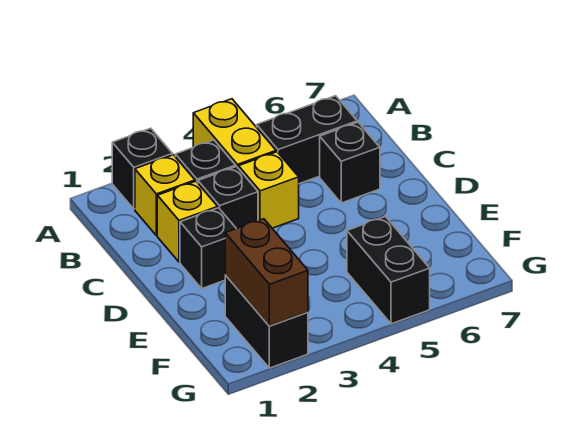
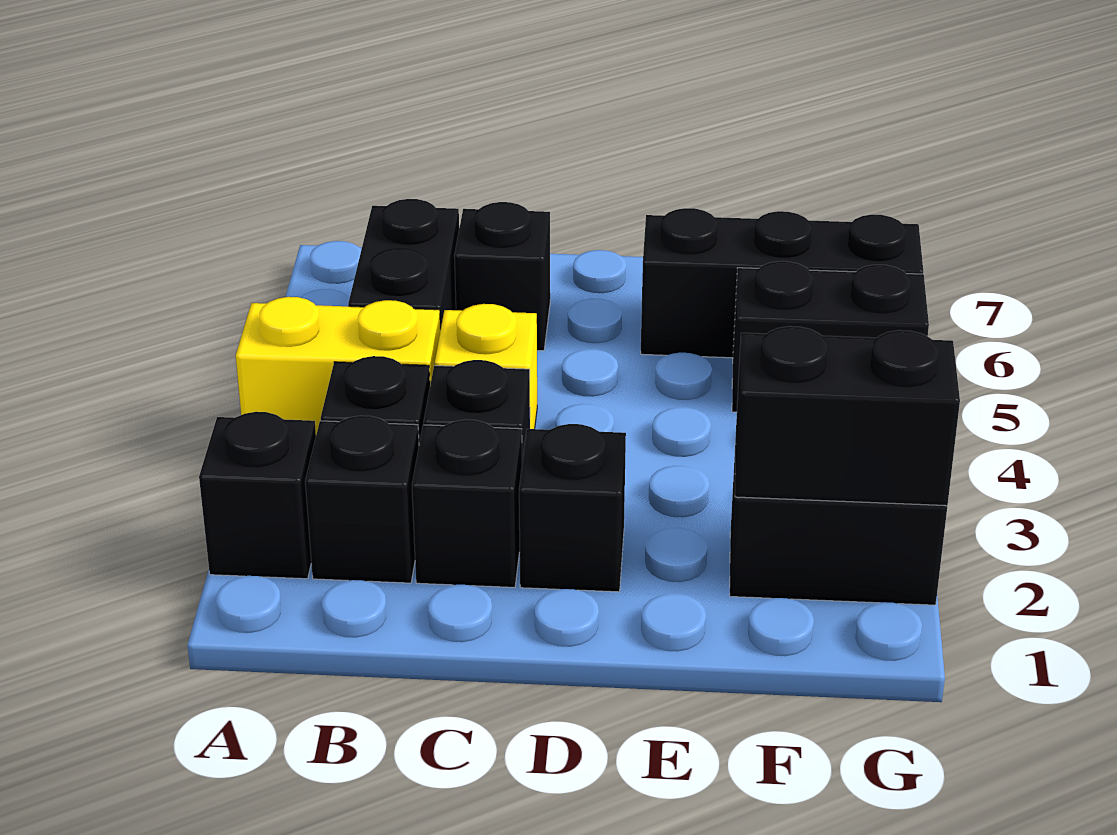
yellow 1x1 brick [135,155,195,236] -> black 1x1 brick [305,416,419,583]
yellow 1x1 brick [157,181,218,262] -> black 1x1 brick [412,420,522,587]
none -> black 1x3 brick [641,208,923,358]
brown 1x2 brick [225,219,308,326] -> black 1x2 brick [735,326,960,506]

